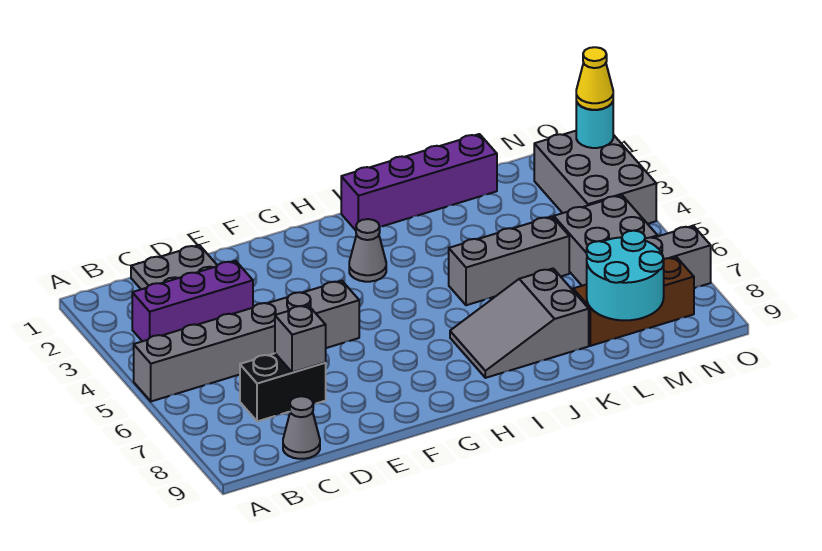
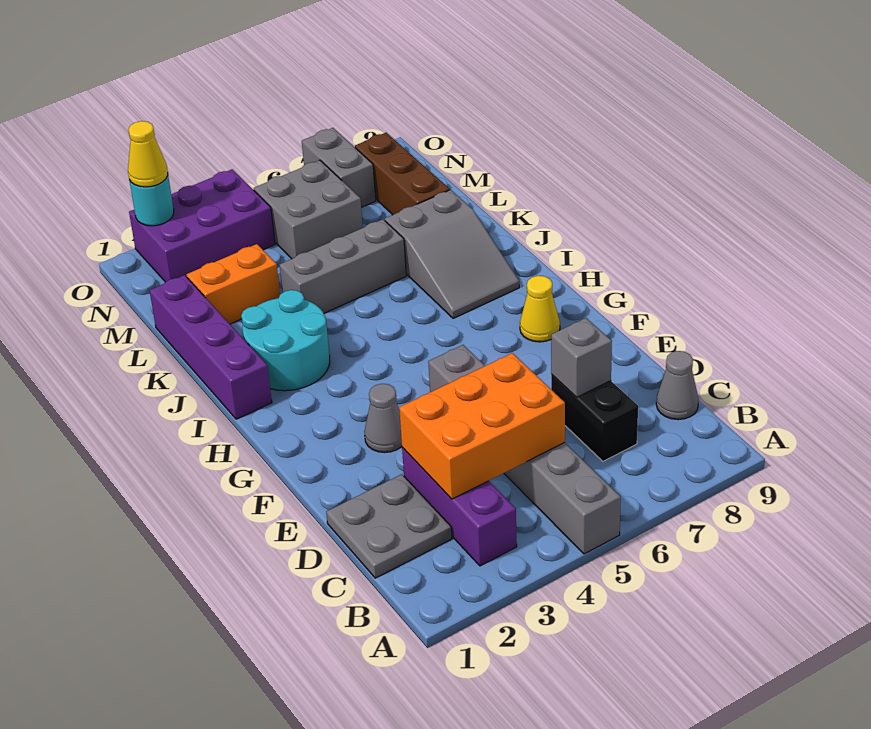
none -> orange 2x3 brick [399,353,565,499]
none -> yellow 1x1 cone [520,276,560,342]
grey 1x1 cone [349,219,386,282] -> grey 1x1 cone moved to [364,384,402,452]
grey 1x3 brick [449,217,569,305] -> grey 1x3 brick turned to [280,219,406,313]
none -> orange 1x2 brick [187,244,280,324]
cyan 2x2 round brick [587,231,664,320] -> cyan 2x2 round brick moved to [241,290,330,391]
grey 2x3 brick [534,131,656,224] -> purple 2x3 brick [129,169,275,282]

